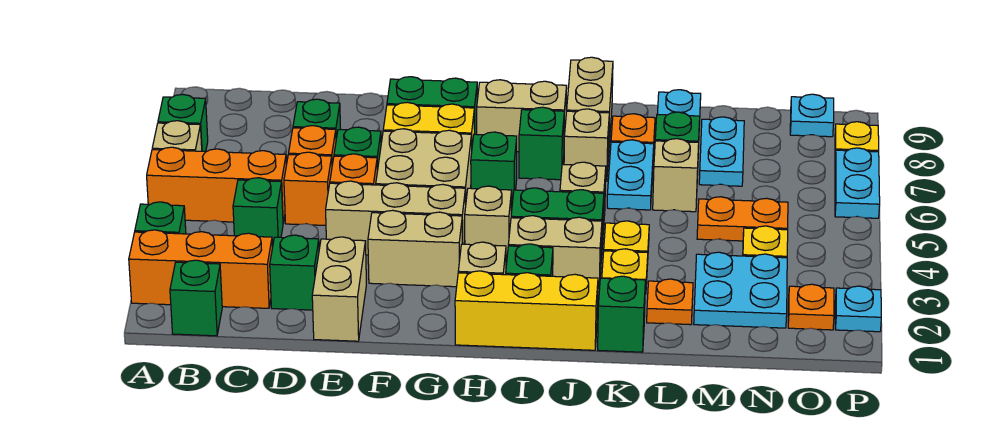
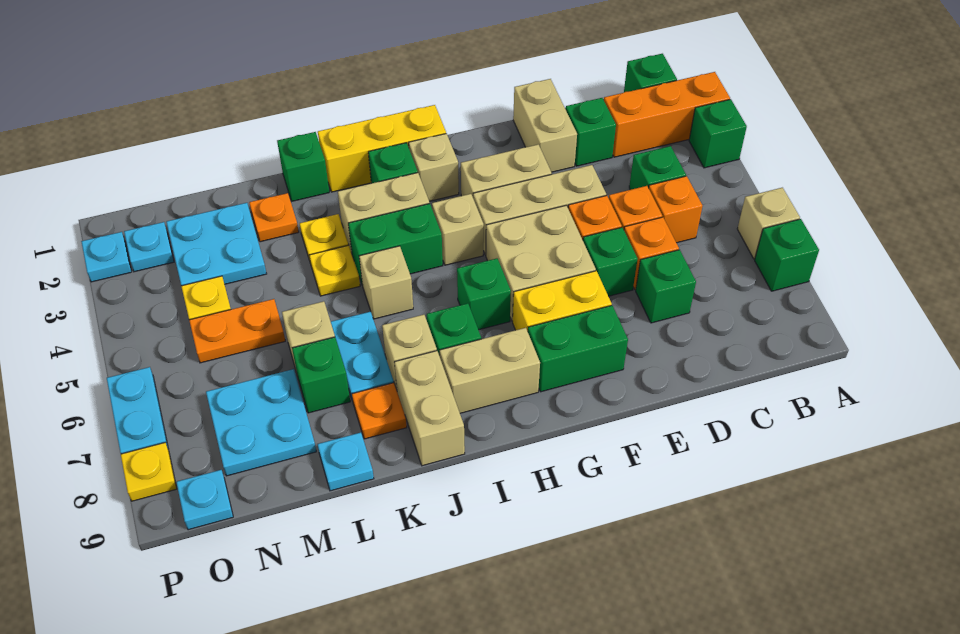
orange 1x3 brick [147,147,286,223] -> orange 1x1 brick [649,176,702,243]
cyan 1x2 plate [699,117,744,186] -> cyan 2x2 plate [206,369,316,476]
orange 1x1 plate [788,284,834,330] -> cyan 1x1 plate [124,222,174,272]

